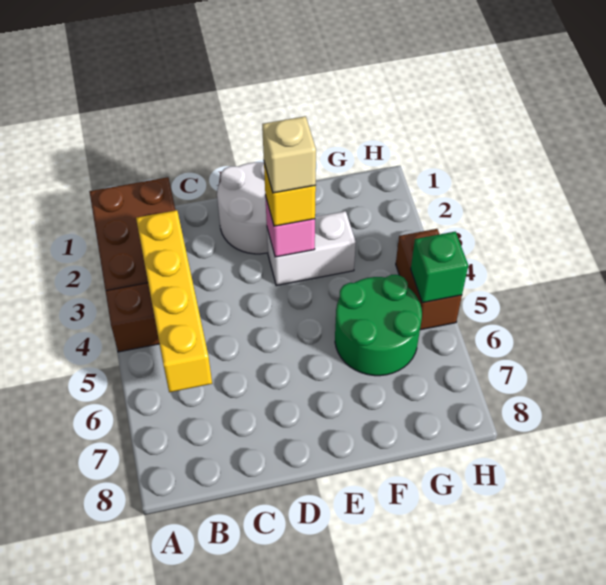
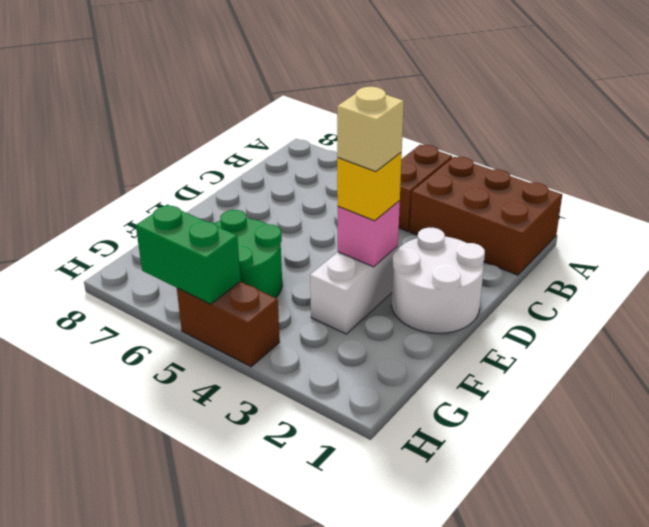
yellow 1x4 brick [136,210,212,392] -> none
green 1x1 brick [411,232,468,303] -> green 1x2 brick [136,205,241,304]

